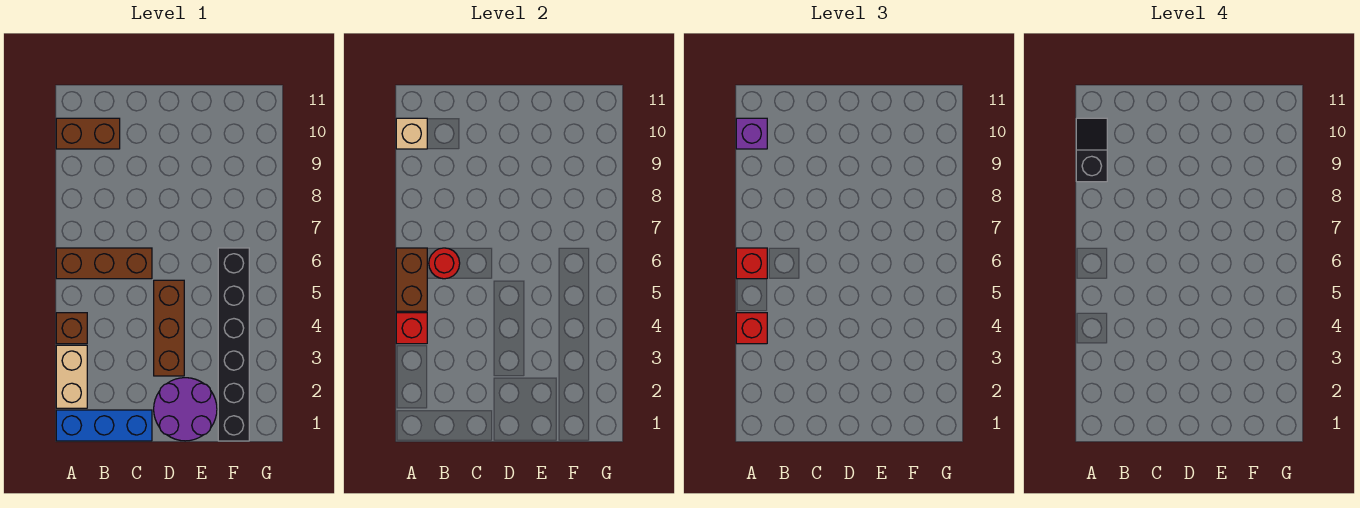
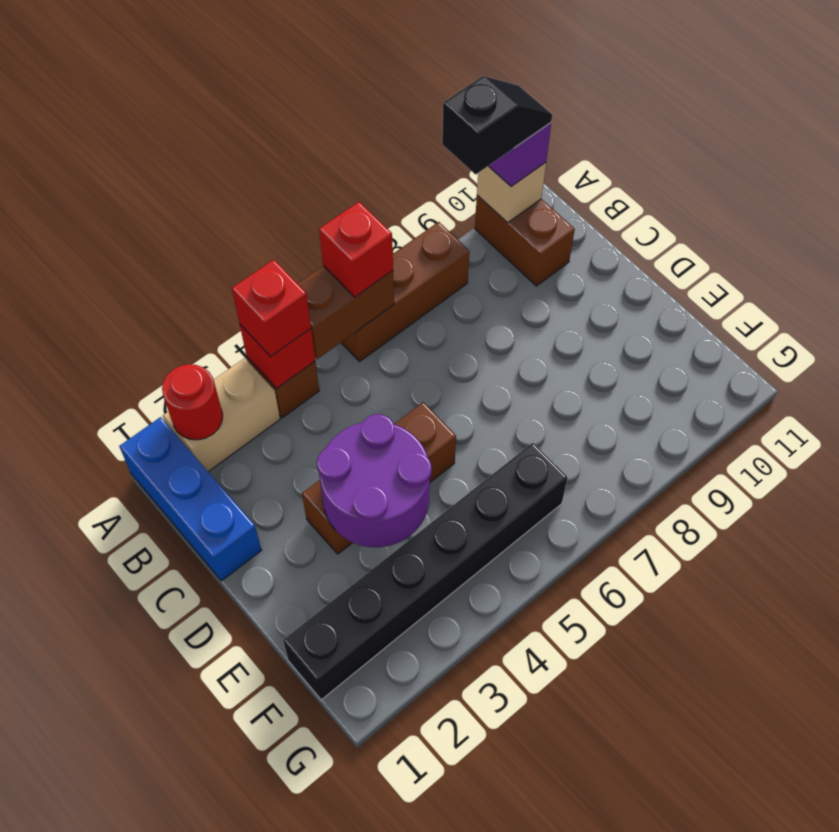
brown 1x3 brick [56,248,152,279] -> brown 1x3 brick turned to [341,222,469,362]
red 1x1 round brick [429,248,460,279] -> red 1x1 round brick moved to [162,364,223,440]
purple 2x2 round brick [154,378,217,441] -> purple 2x2 round brick moved to [317,414,431,547]

